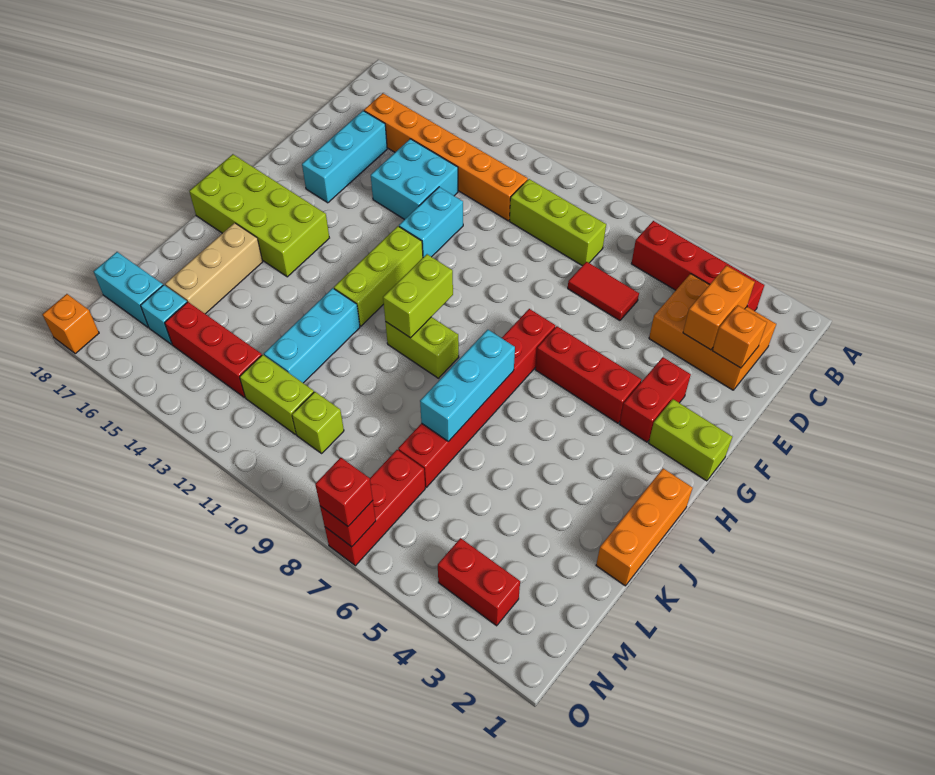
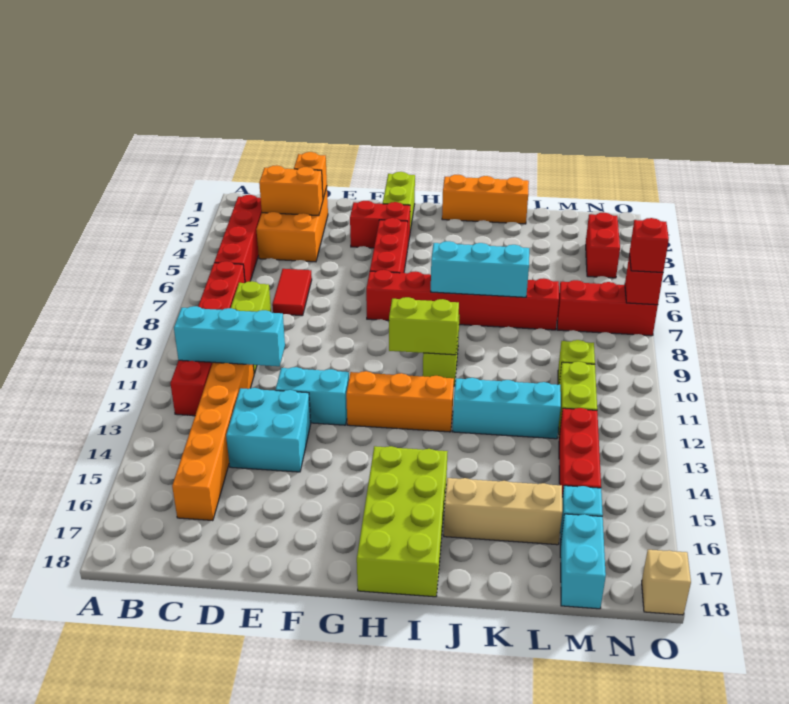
none -> red 1x6 brick [170,261,245,416]
cyan 1x3 brick [302,111,387,203] -> cyan 1x3 brick moved to [174,306,285,366]
lime 1x3 brick [334,226,423,326] -> orange 1x3 brick [346,371,454,432]
orange 1x1 brick [42,294,99,354] -> tan 1x1 brick [642,550,691,615]

